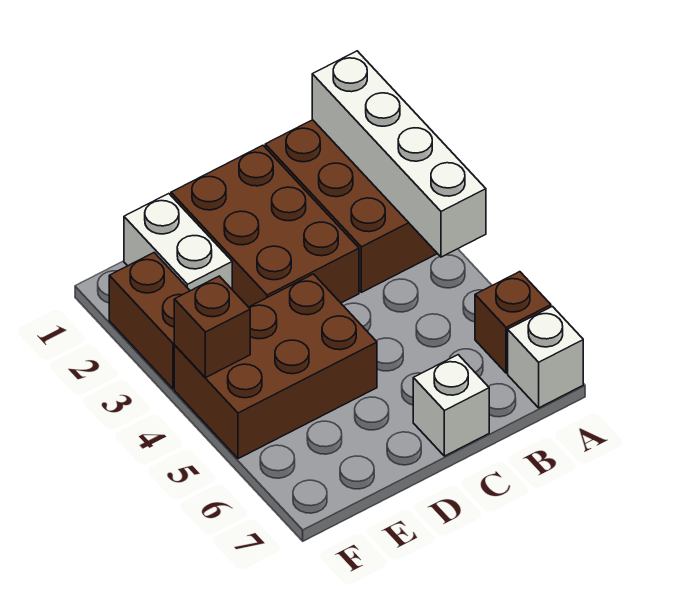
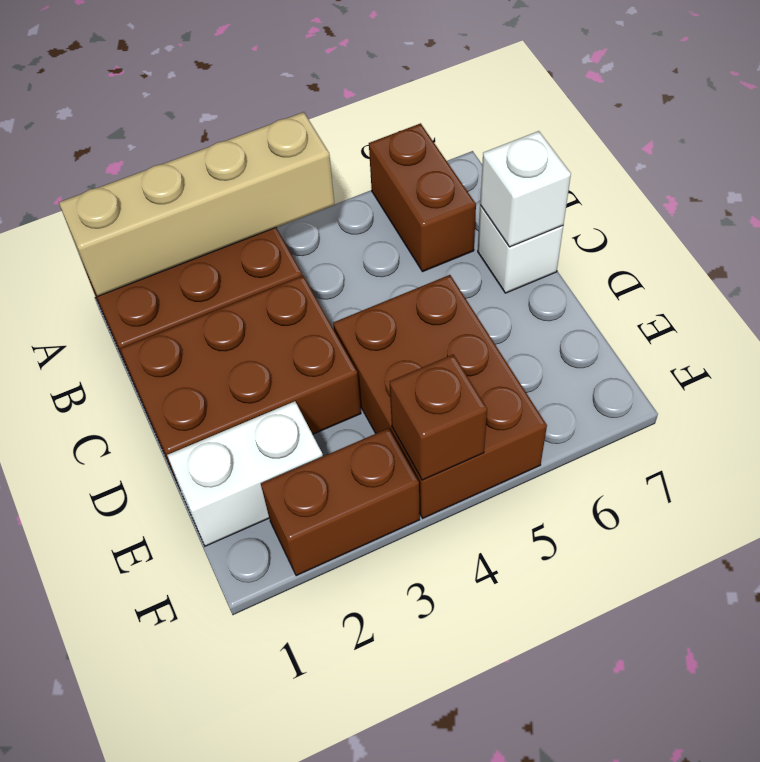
white 1x4 brick [312,51,486,257] -> tan 1x4 brick [59,112,334,296]
brown 1x1 brick [475,272,551,373] -> brown 1x2 brick [369,123,476,272]
white 1x1 brick [508,306,583,408] -> white 1x1 brick moved to [480,131,571,247]

